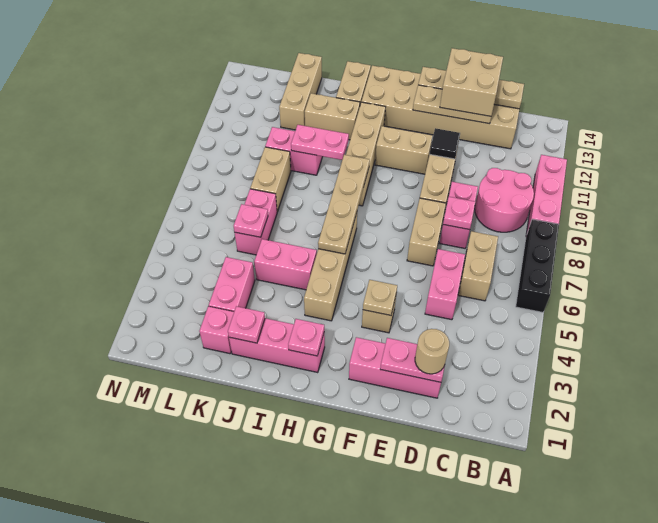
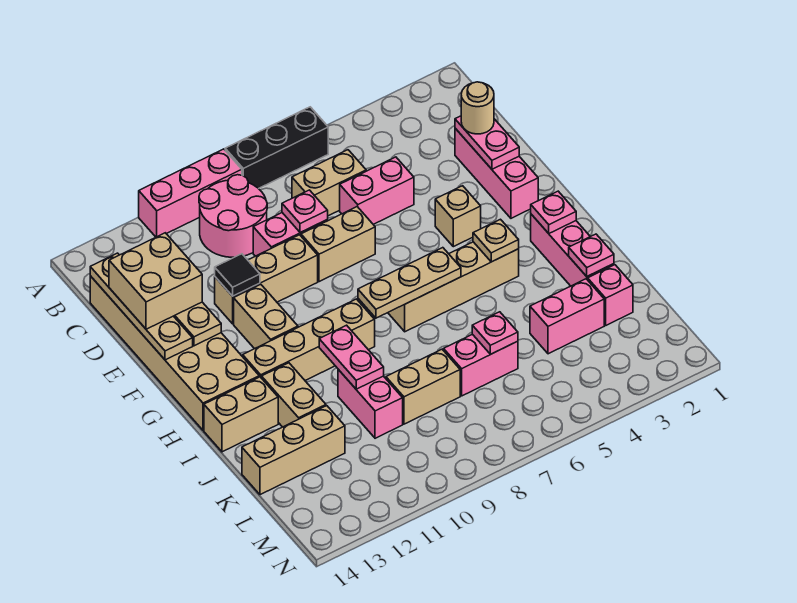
tan 1x1 plate [363,280,397,315] -> tan 1x1 plate moved to [473,219,519,262]
tan 1x4 plate [318,155,370,254] -> tan 1x3 plate [358,248,461,318]
pink 1x2 brick [254,239,317,290] -> none

